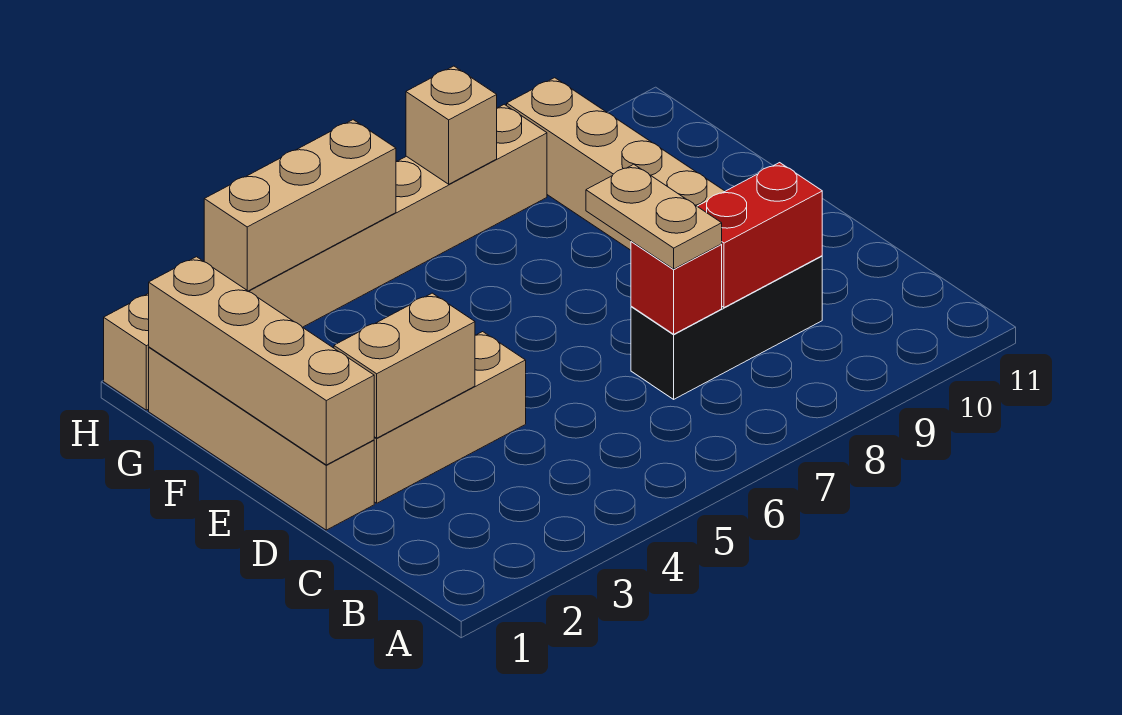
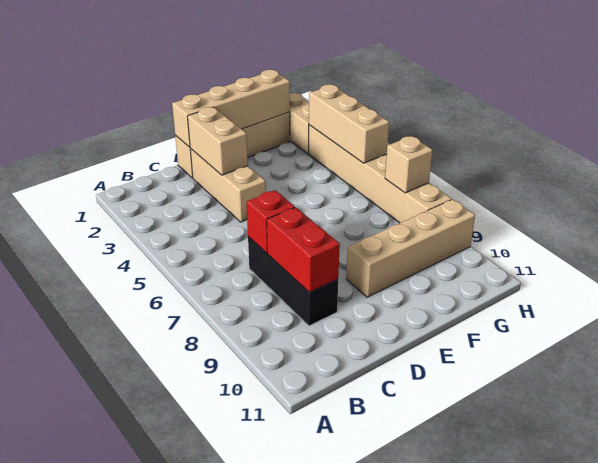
tan 1x2 plate [586,164,722,269] -> none

